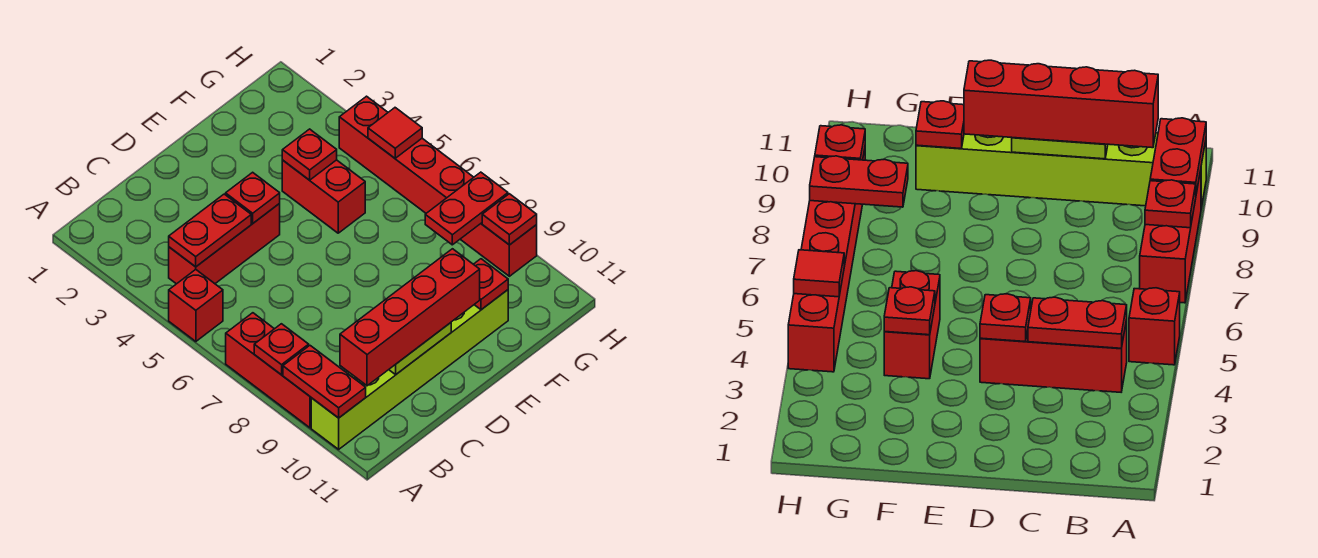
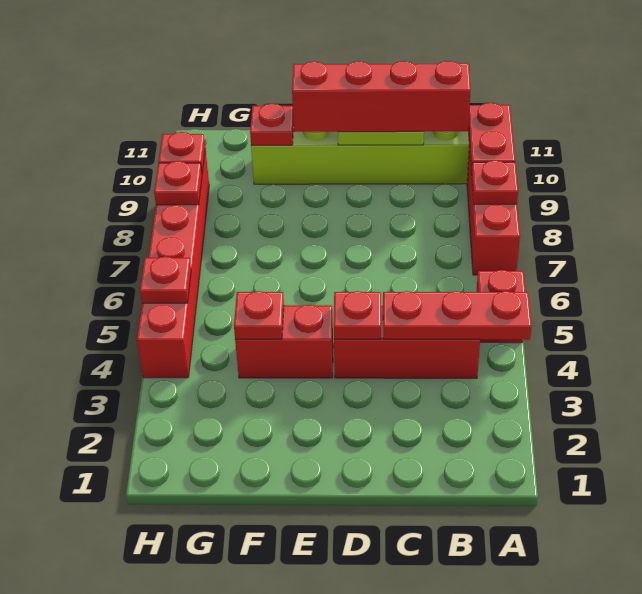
red 1x2 plate [169,194,251,267] -> red 1x3 plate [383,291,531,340]
red 1x2 brick [282,160,365,233] -> red 1x2 brick turned to [235,305,333,378]
red 1x2 plate [425,172,508,245] -> red 1x1 plate [154,161,202,205]
red 1x1 tile [368,108,422,158] -> red 1x1 plate [140,256,191,303]

